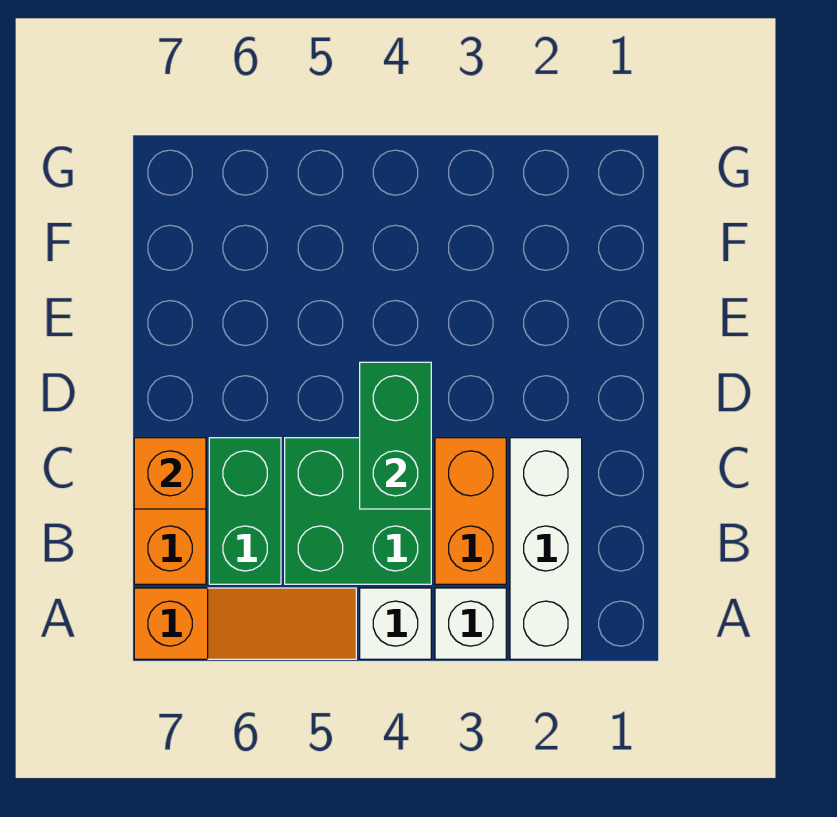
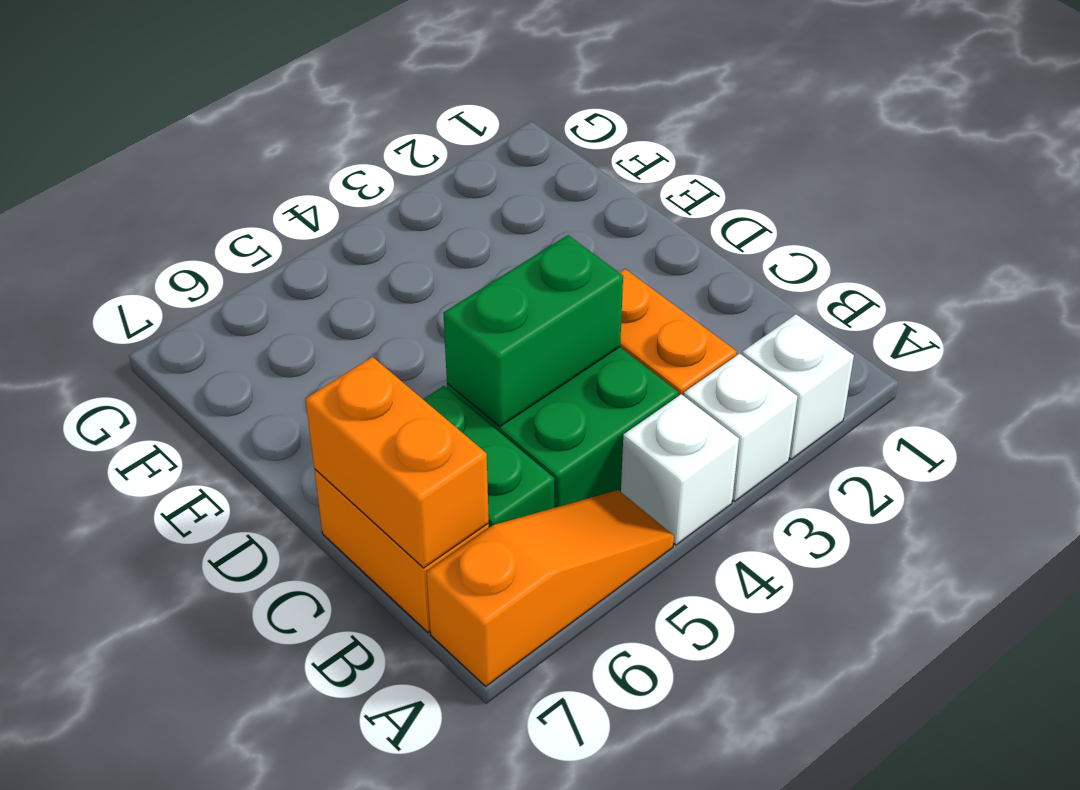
white 1x3 brick [510,438,582,659] -> white 1x1 brick [742,314,854,459]
green 1x2 brick [360,362,431,509] -> green 1x2 brick turned to [443,235,623,427]
orange 1x1 brick [134,438,206,509] -> orange 1x2 brick [306,357,489,568]

